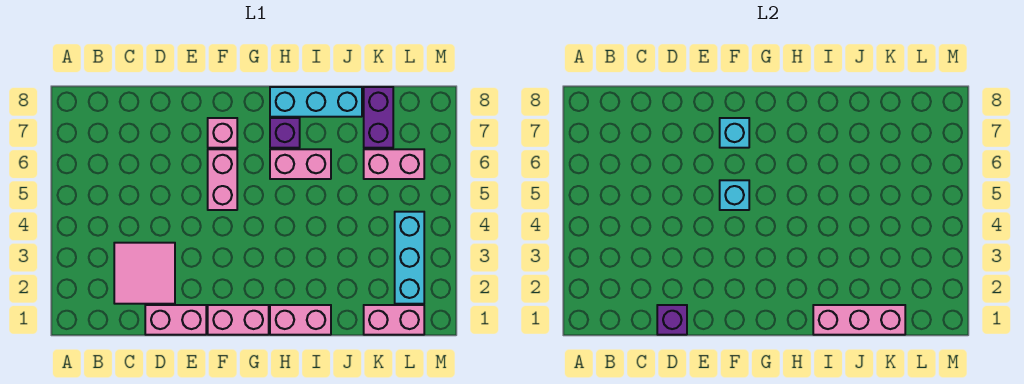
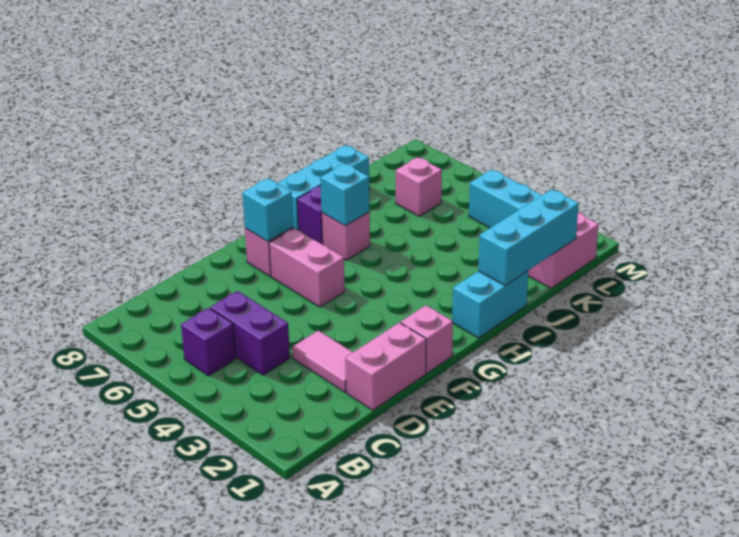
pink 2x2 tile [114,243,175,304] -> pink 1x2 tile [292,330,353,392]
purple 1x1 brick [657,305,687,335] -> purple 1x1 brick moved to [181,308,236,376]
pink 1x2 brick [208,305,269,335] -> pink 1x1 brick [401,305,453,373]
cyan 1x1 brick [720,180,749,210] -> cyan 1x1 brick moved to [320,164,369,226]
pink 1x2 brick [270,305,331,335] -> cyan 1x2 brick [452,271,529,338]
pink 1x2 brick [270,149,331,179] -> pink 1x1 brick [322,212,370,260]
pink 1x3 brick [813,305,905,335] -> cyan 1x3 brick [478,189,579,286]
pink 1x2 brick [364,149,424,179] -> pink 1x1 brick [396,157,442,216]
purple 1x2 brick [364,87,393,148] -> purple 1x2 brick moved to [210,291,290,375]

